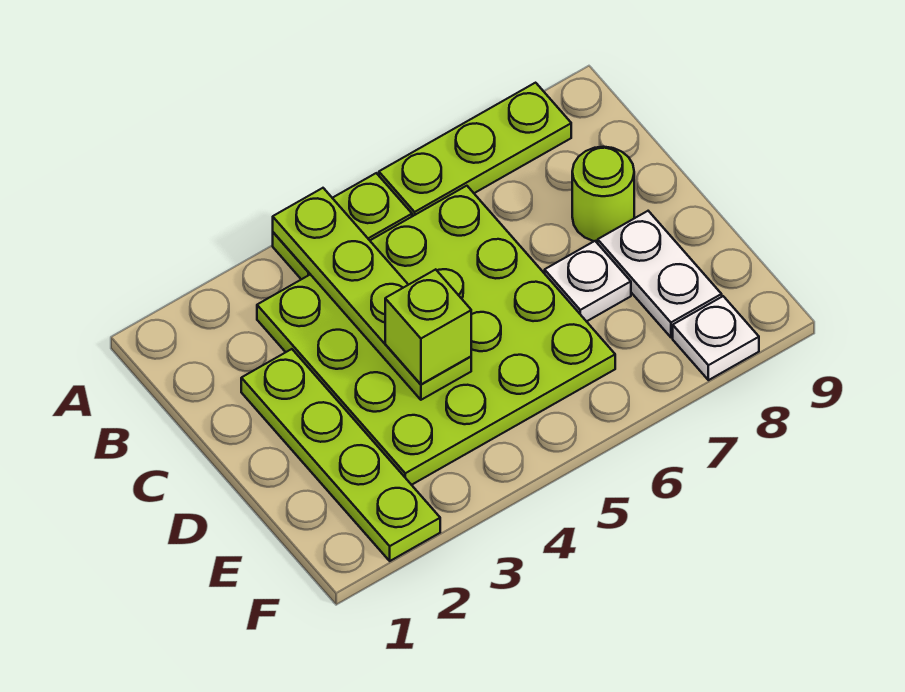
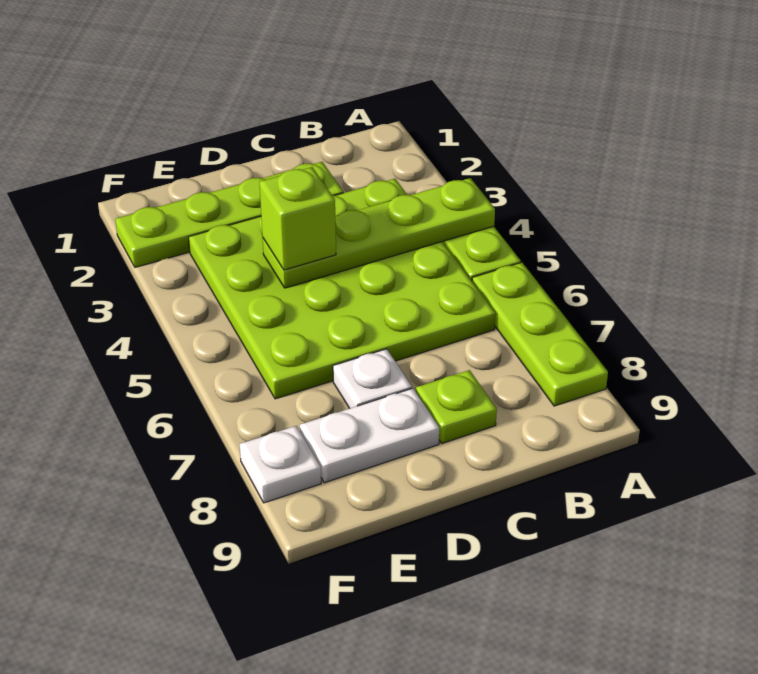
lime 1x1 round brick [572,147,634,242] -> lime 1x1 plate [416,370,497,443]

